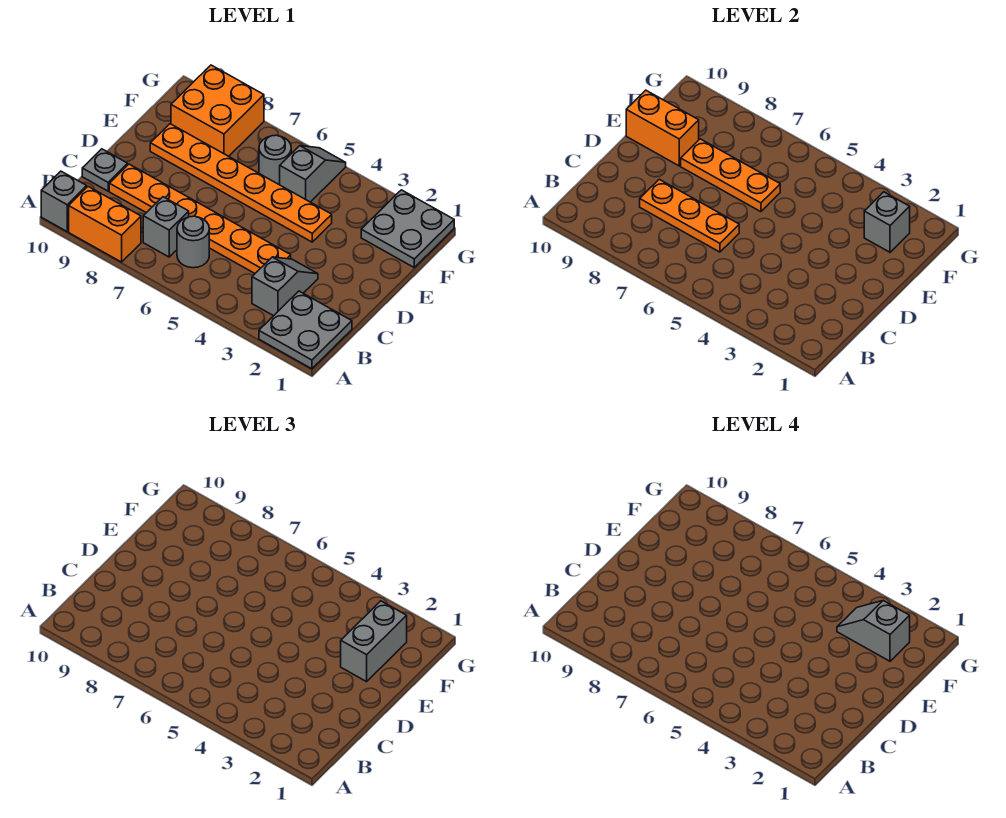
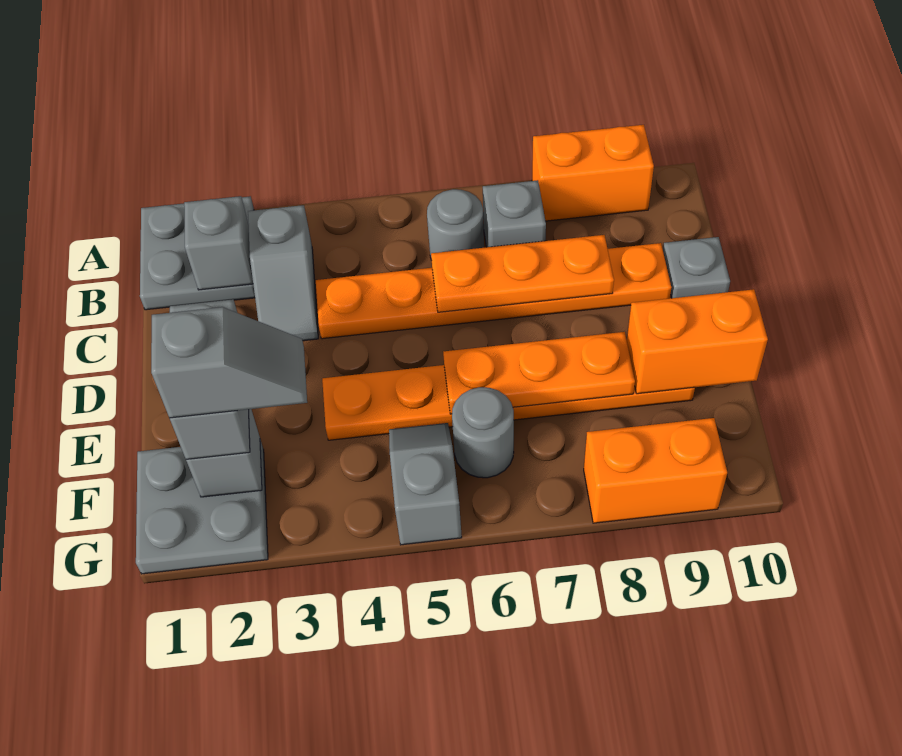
grey 1x1 brick [41,171,87,231] -> grey 1x1 brick moved to [184,196,253,290]
grey 1x2 slope [280,146,346,202] -> grey 1x2 slope turned to [389,423,462,545]
orange 2x2 brick [171,65,264,156] -> orange 1x2 brick [584,418,727,523]

